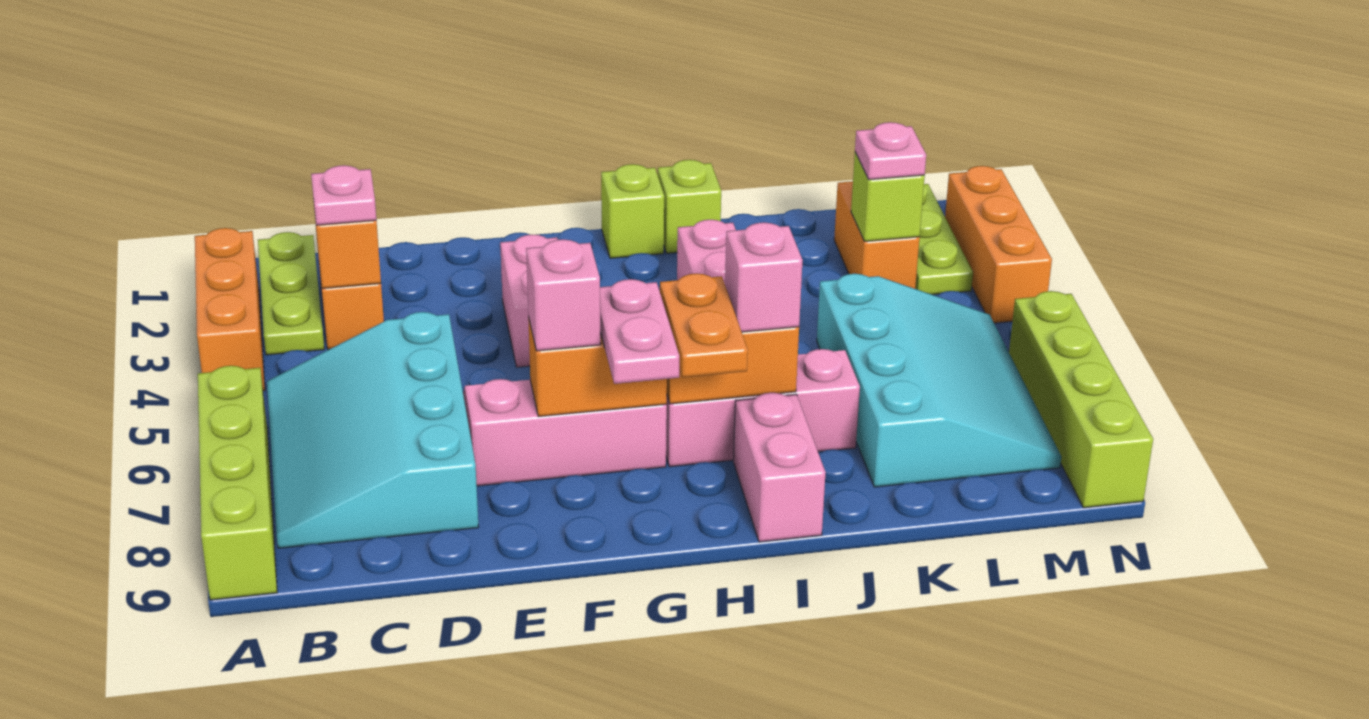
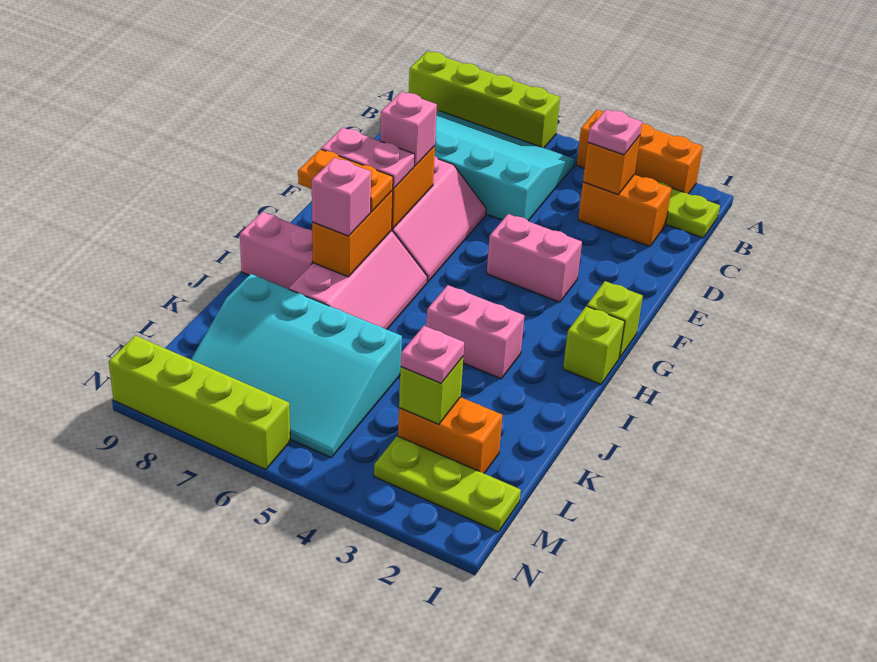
lime 1x1 brick [658,160,721,253] -> lime 1x1 brick moved to [587,281,643,358]
orange 1x3 brick [945,166,1052,323] -> none

